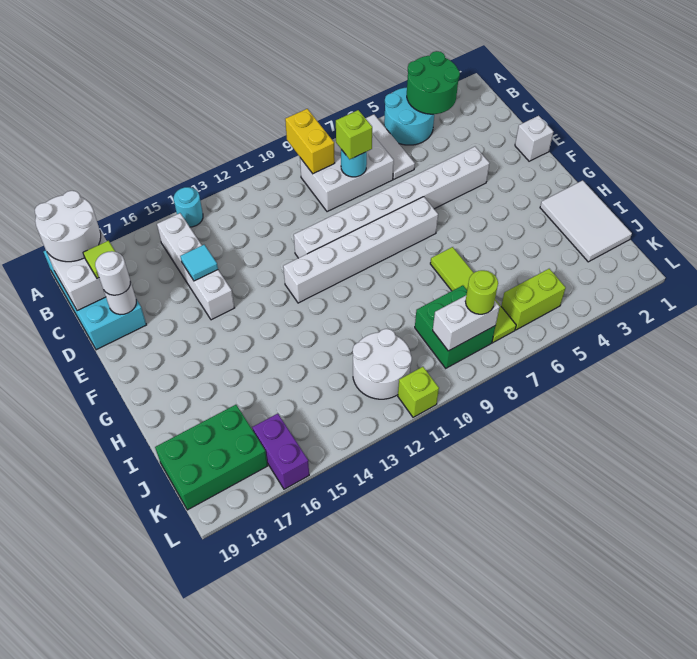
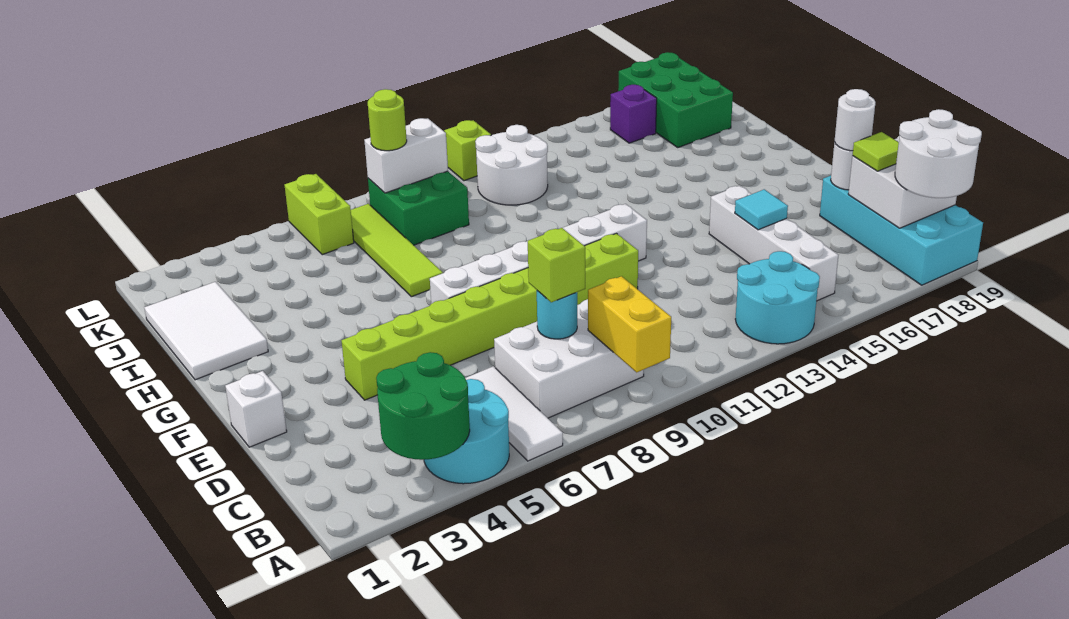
cyan 1x1 round brick [174,187,203,227] -> cyan 2x2 round brick [735,251,820,344]
white 1x8 brick [294,147,490,258] -> lime 1x8 brick [342,233,638,400]
green 2x3 brick [155,405,268,510] -> green 2x3 brick turned to [618,52,733,147]
lime 1x2 brick [501,269,566,330] -> lime 1x2 brick turned to [285,174,354,255]
purple 1x2 brick [252,414,309,489] -> purple 1x1 brick [610,85,657,143]

